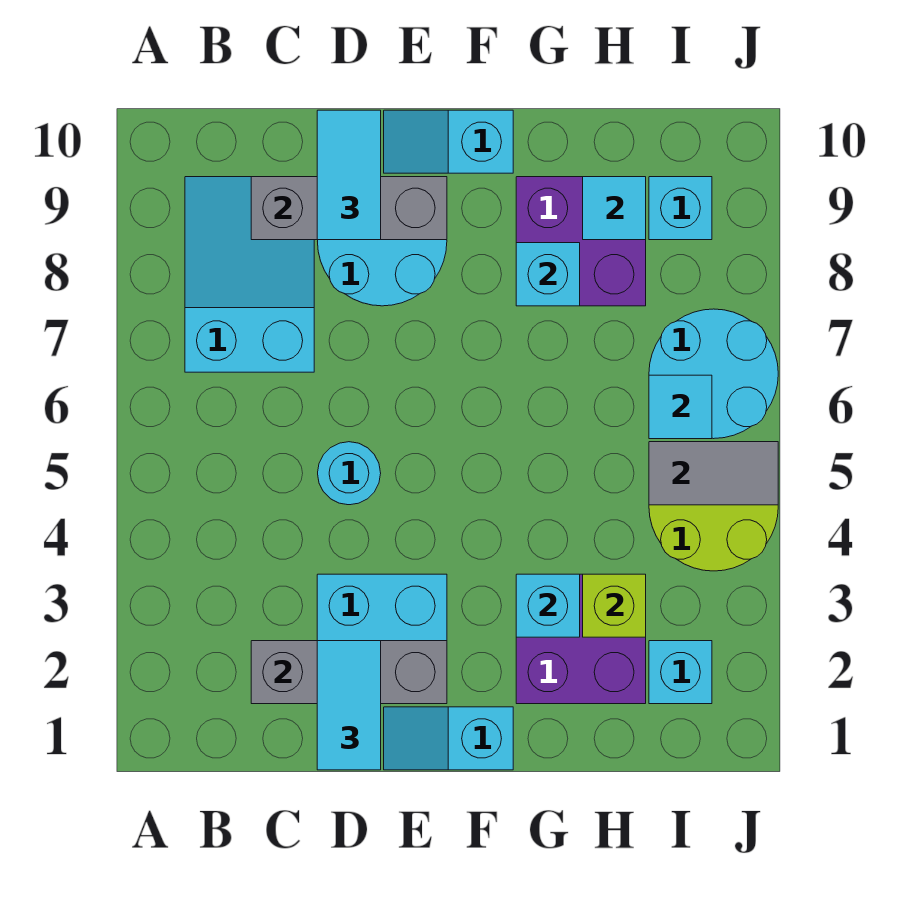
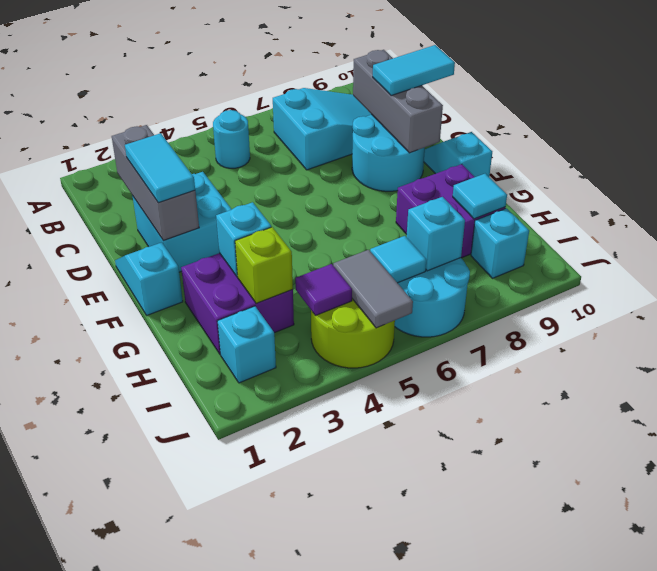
cyan 1x2 tile [317,641,381,770] -> cyan 1x2 tile turned to [125,133,195,203]
cyan 1x1 round brick [318,442,381,505] -> cyan 1x1 round brick moved to [213,110,250,168]
cyan 1x1 brick [516,243,580,306] -> cyan 1x1 brick moved to [407,197,465,271]
none -> purple 1x1 tile [295,264,352,316]

